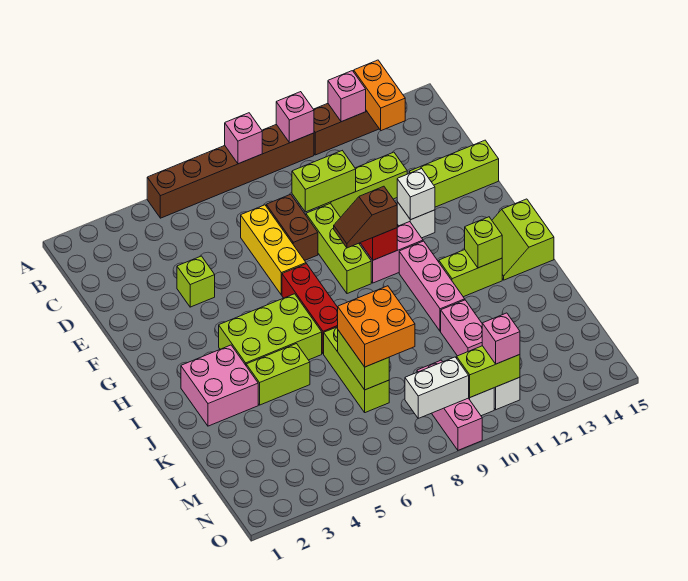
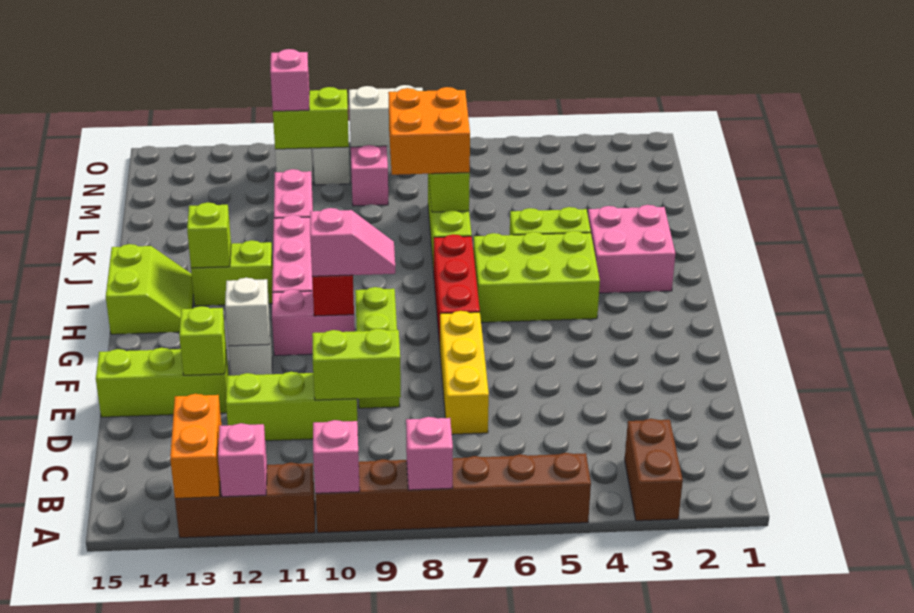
brown 1x2 brick [266,194,318,260] -> brown 1x2 brick moved to [625,419,683,521]
lime 1x1 brick [177,256,215,307] -> lime 1x1 brick moved to [179,306,226,375]
brown 1x2 slope [334,186,397,248] -> pink 1x2 slope [310,208,395,276]

